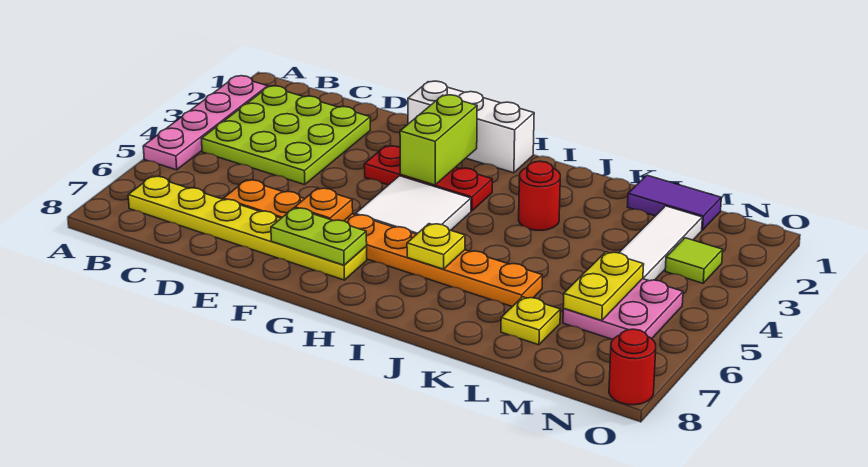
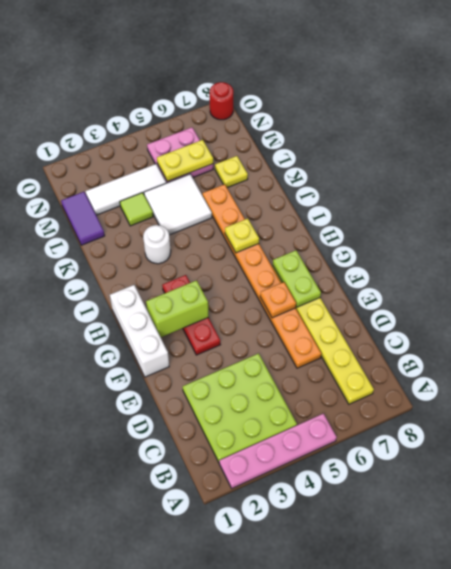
white 2x2 tile [355,176,471,234] -> white 2x2 tile moved to [144,174,212,235]
red 1x1 round brick [519,161,560,231] -> white 1x1 round brick [143,225,171,264]
lime 1x1 tile [665,238,723,283] -> lime 1x1 tile moved to [120,193,153,226]

